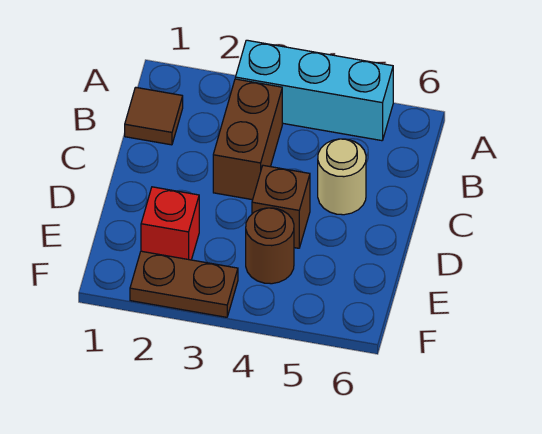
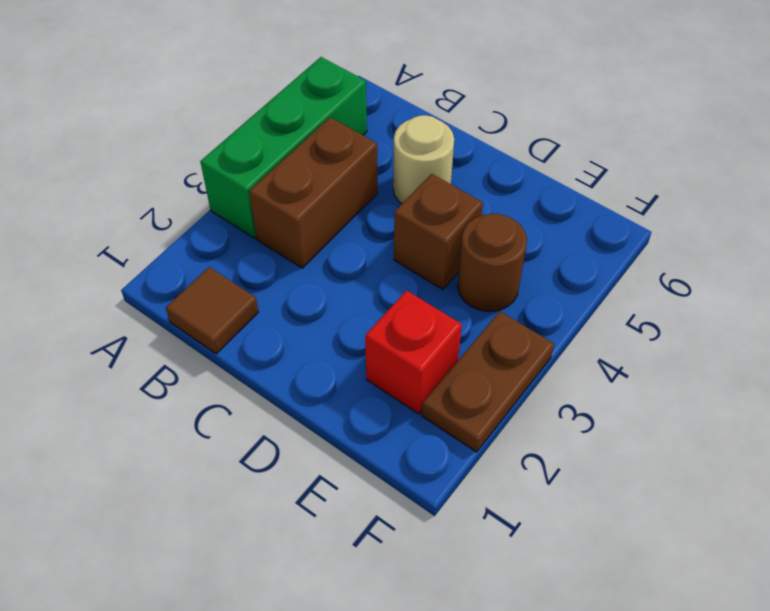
cyan 1x3 brick [235,40,393,141] -> green 1x3 brick [200,57,367,238]
brown 1x2 brick [213,79,282,200] -> brown 1x2 brick turned to [249,117,378,268]

